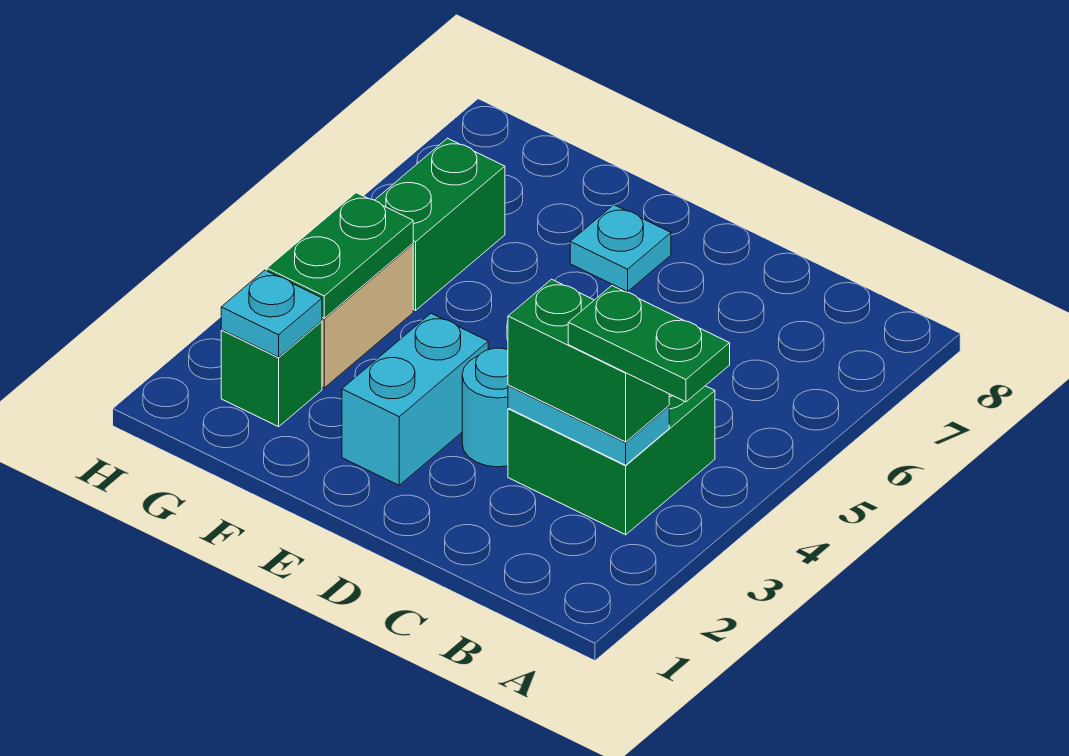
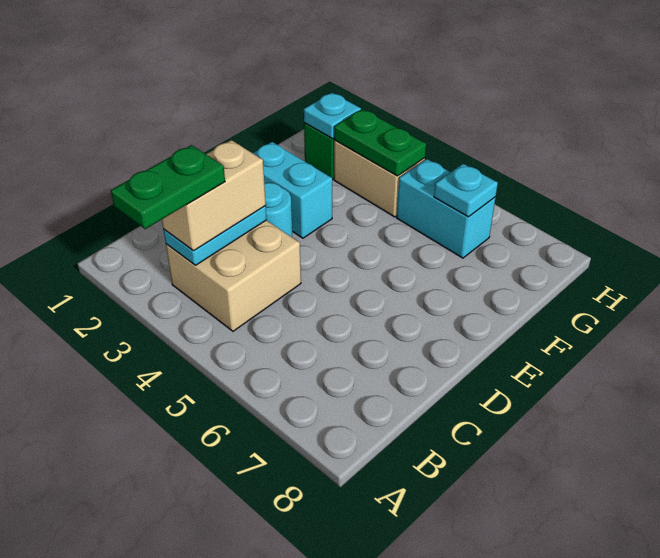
green 2x2 brick [508,386,715,535] -> tan 2x2 brick [166,220,301,331]
green 1x2 brick [508,279,669,442] -> tan 1x2 brick [162,140,266,251]
cyan 1x1 plate [570,205,671,292] -> cyan 1x1 plate moved to [434,164,498,217]
green 1x2 brick [375,138,505,310] -> cyan 1x2 brick [397,159,496,258]

